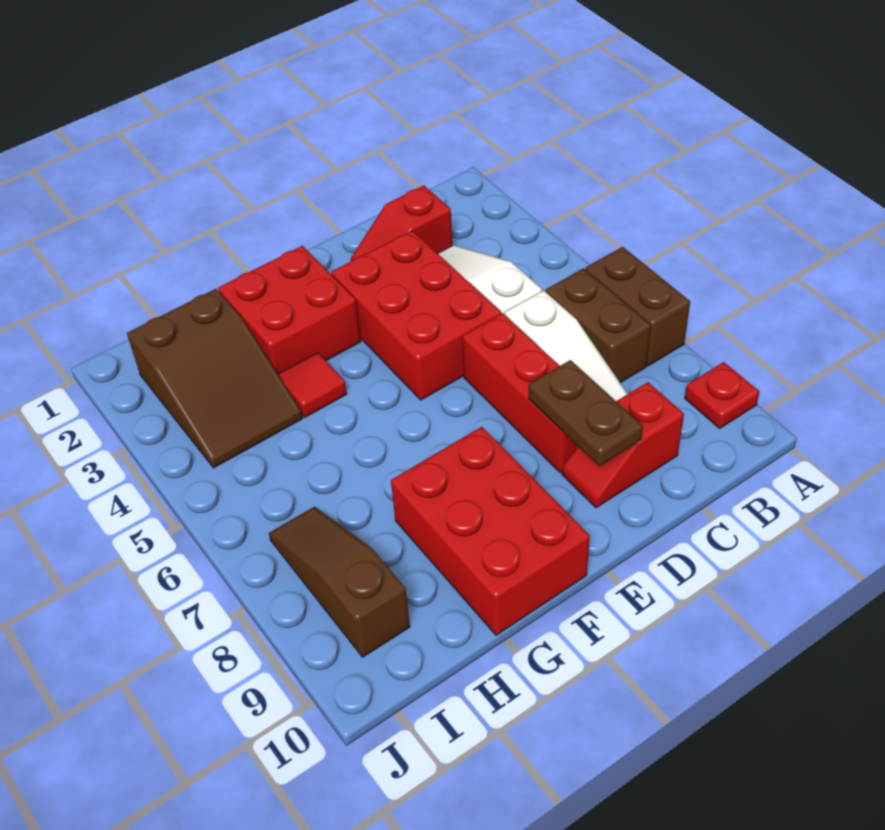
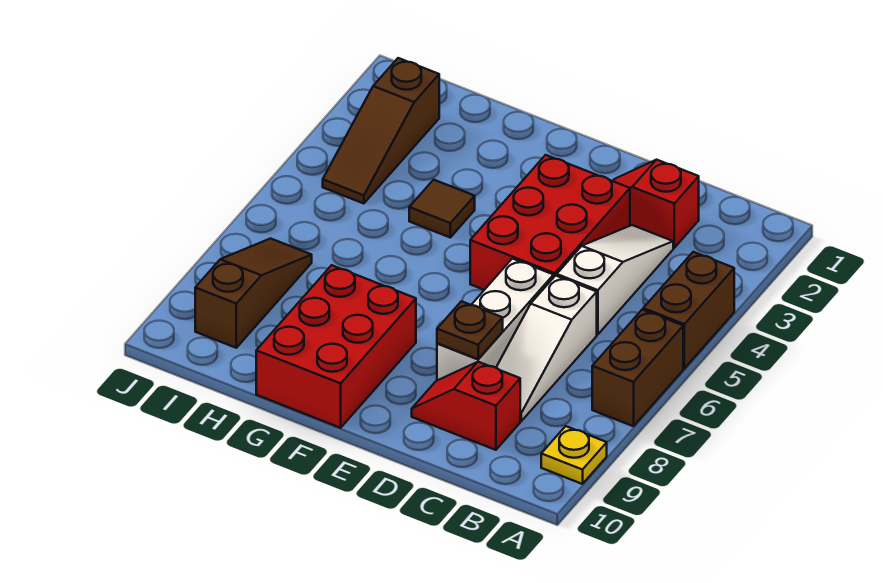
red 1x1 plate [685,362,759,428] -> yellow 1x1 plate [541,426,607,484]
brown 1x2 brick [546,268,651,383] -> brown 1x2 brick moved to [643,252,734,368]
red 1x3 brick [462,313,578,473] -> white 1x3 brick [437,259,553,380]
brown 1x2 plate [529,360,643,466] -> brown 1x1 plate [437,301,503,359]
red 2x2 brick [218,246,361,374] -> none
red 1x1 tile [278,353,346,417] -> brown 1x1 tile [409,180,475,237]
brown 2x3 slope [127,289,303,468] -> brown 1x3 slope [323,58,439,204]

